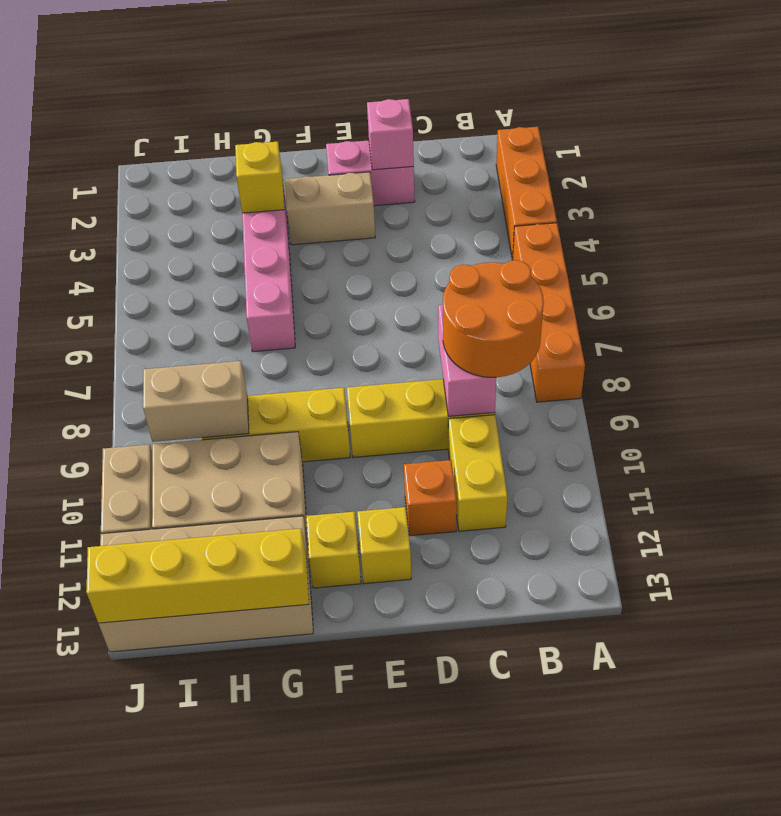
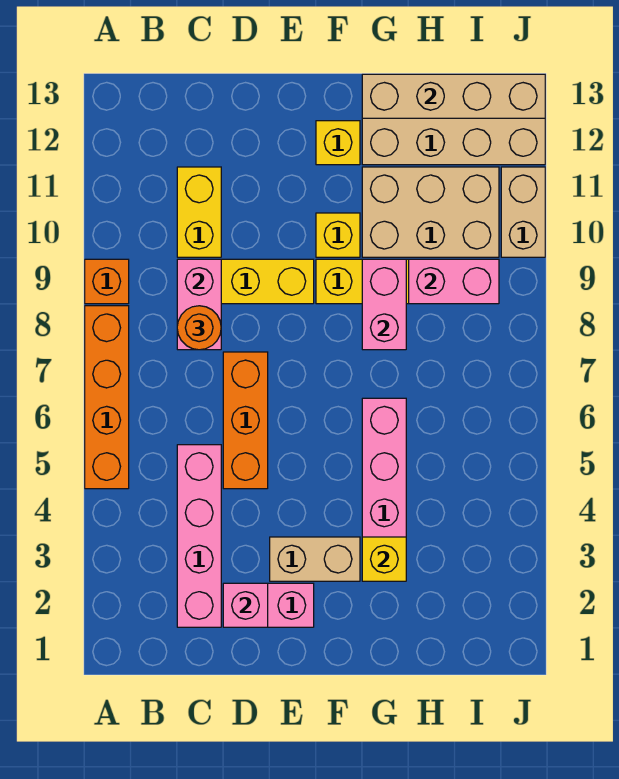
orange 1x3 brick [496,127,557,259] -> orange 1x3 brick moved to [223,352,268,489]
orange 2x2 round brick [443,260,544,377] -> orange 1x1 round brick [177,306,221,350]
none -> pink 1x4 brick [177,445,221,627]
orange 1x1 brick [404,460,457,536] -> orange 1x1 brick moved to [85,259,129,304]
yellow 1x1 brick [357,507,411,584] -> yellow 1x1 brick moved to [316,213,360,257]
none -> pink 1x2 brick [362,259,406,350]
yellow 1x4 brick [86,528,309,623] -> tan 1x4 brick [362,74,545,118]
tan 1x2 brick [143,361,249,442] -> pink 1x2 brick [409,259,499,304]

